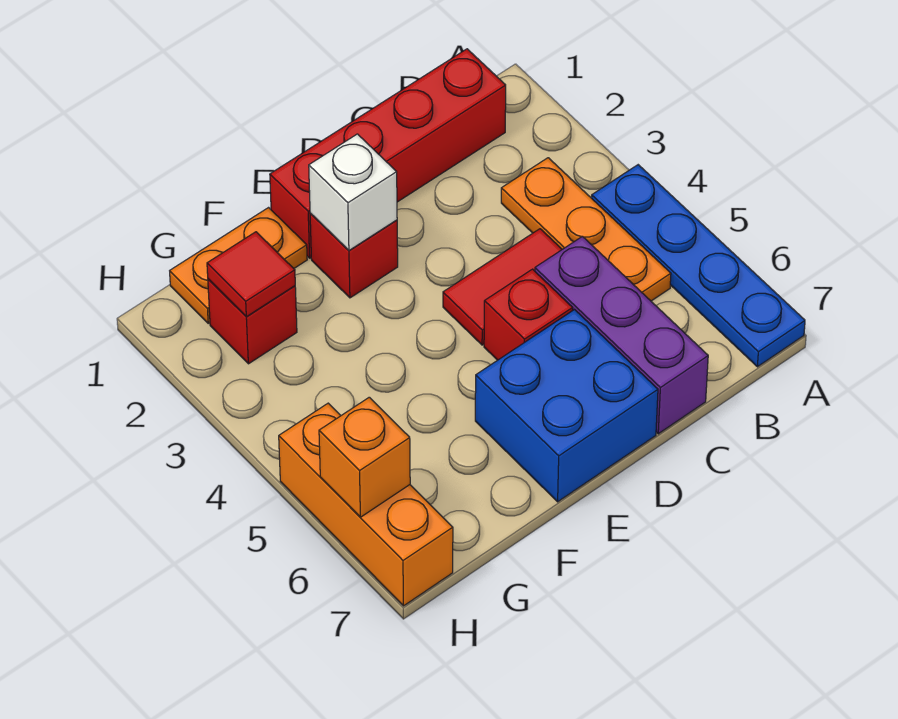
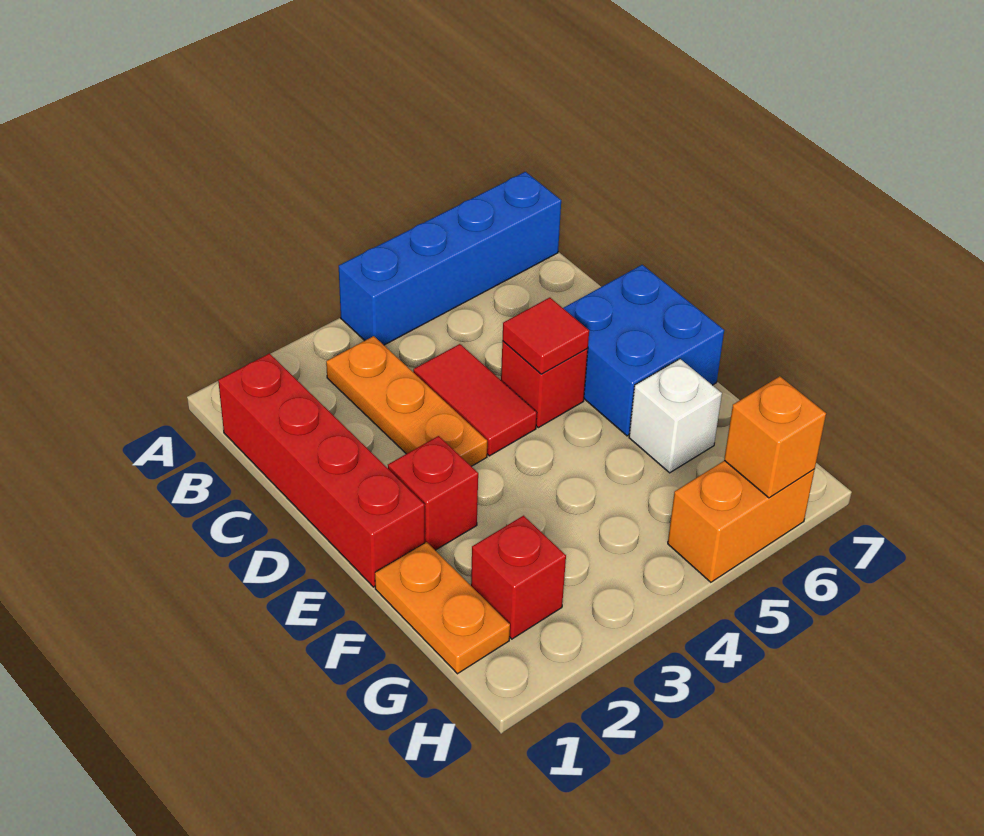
blue 1x4 plate [592,165,805,367] -> blue 1x4 brick [339,172,561,345]
orange 1x3 plate [501,158,671,301] -> orange 1x3 plate turned to [326,336,487,466]
purple 1x3 brick [535,236,708,434] -> none
white 1x1 brick [309,134,397,250] -> white 1x1 brick moved to [629,359,722,473]
red 1x1 tile [207,232,295,317] -> red 1x1 tile moved to [502,297,589,374]
orange 1x3 brick [279,403,453,606] -> orange 1x2 brick [668,461,815,582]

